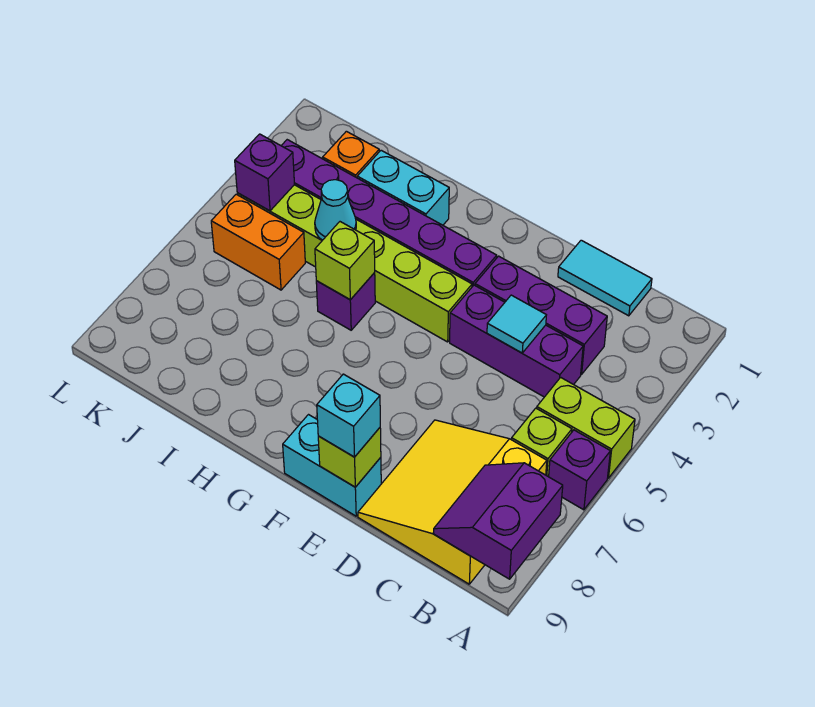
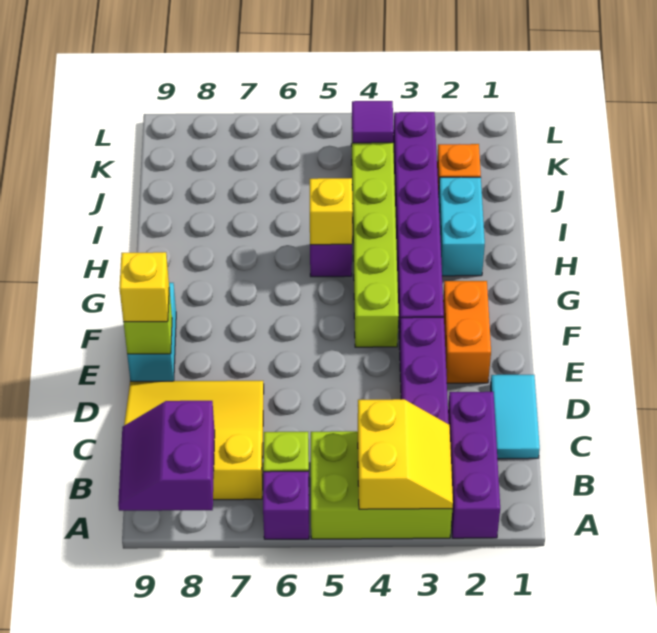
none -> yellow 2x2 slope [358,399,453,509]
lime 1x2 brick [537,377,635,478] -> lime 2x3 brick [311,431,452,539]
purple 2x2 slope [434,463,563,579] -> purple 2x2 slope turned to [118,401,215,511]
purple 1x3 brick [450,285,583,397] -> purple 1x3 brick moved to [448,392,500,538]
cyan 1x1 tile [487,295,546,353] -> none
cyan 1x1 brick [317,374,380,457] -> yellow 1x1 brick [119,252,169,322]
lime 1x1 brick [315,222,375,300] -> yellow 1x1 brick [310,178,353,245]
cyan 1x1 cone [315,180,356,240] -> none
orange 1x2 brick [211,194,305,290] -> orange 1x2 brick moved to [443,281,491,383]
purple 1x1 brick [235,134,295,211] -> purple 1x1 tile [352,101,394,143]

